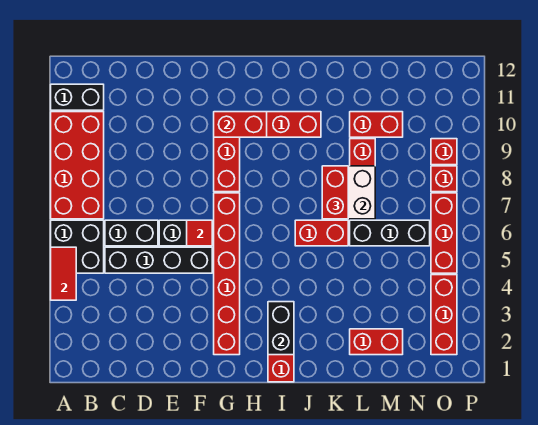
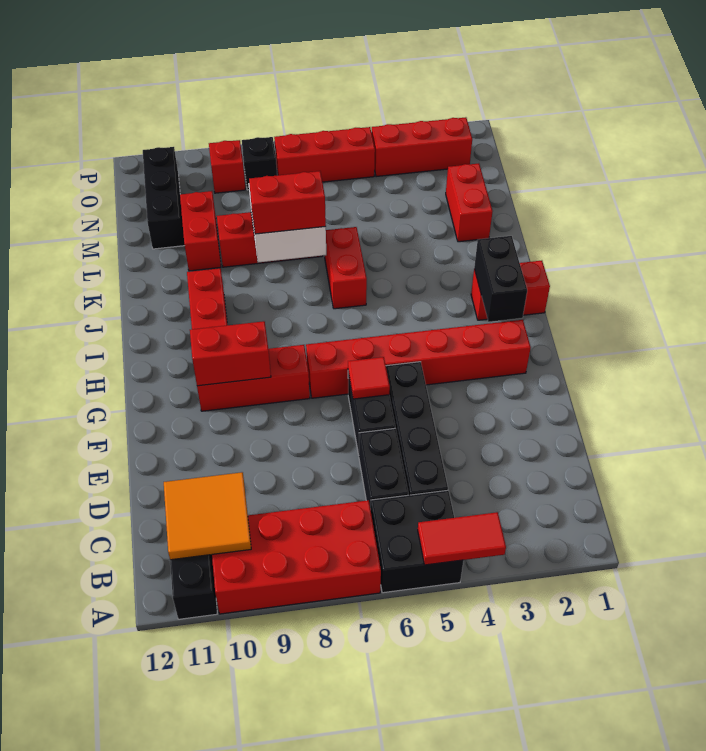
none -> orange 2x2 tile [164,472,251,560]
red 1x2 brick [214,112,267,137] -> red 1x2 brick turned to [190,321,271,386]
black 1x2 brick [268,302,294,355] -> black 1x2 brick turned to [474,236,527,322]
black 1x3 brick [350,220,430,246] -> black 1x3 brick moved to [143,147,185,249]
red 1x1 brick [431,166,457,192] -> black 1x1 brick [242,137,277,190]

